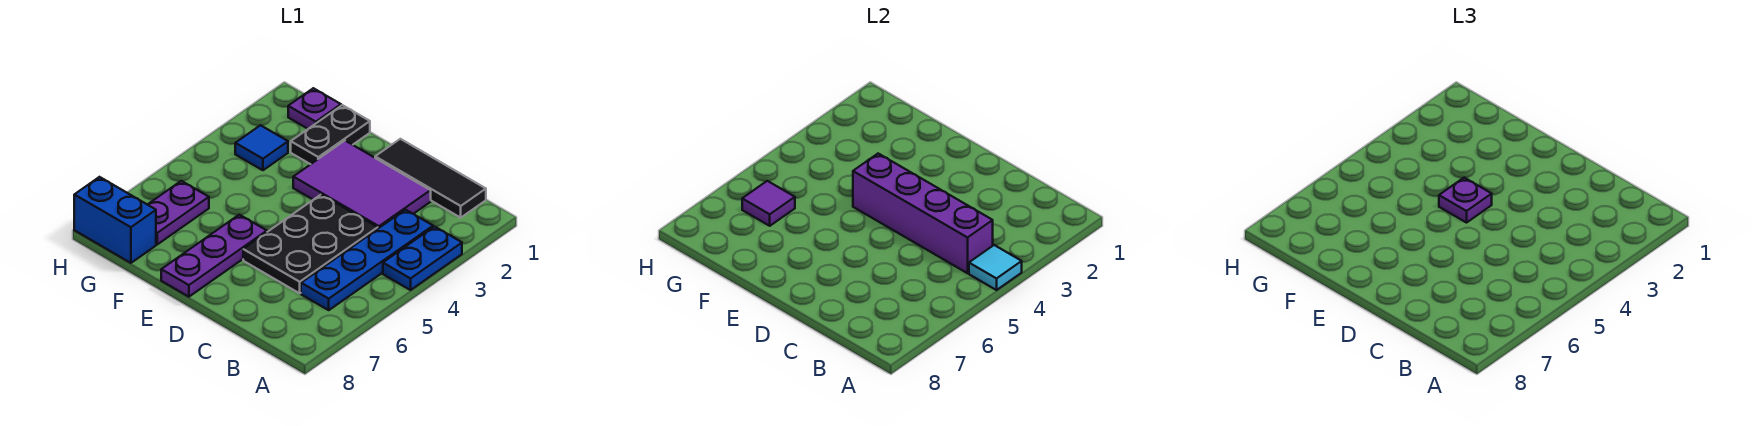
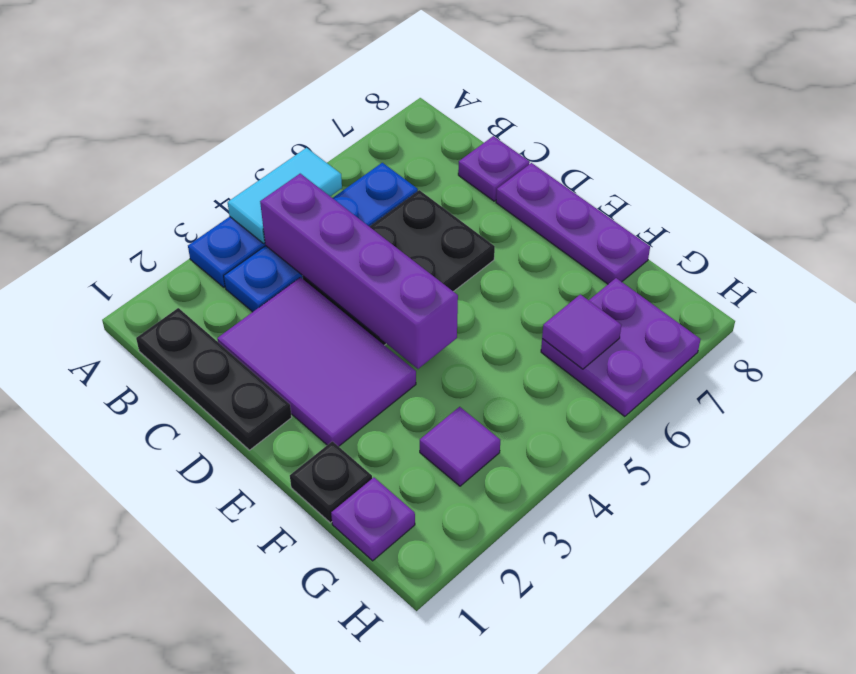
cyan 1x1 tile [969,245,1022,290] -> cyan 1x2 tile [228,148,342,243]
black 1x3 tile [375,139,486,218] -> black 1x3 plate [136,308,292,450]
purple 1x1 plate [1439,178,1492,223] -> purple 1x1 plate moved to [458,136,530,201]
purple 1x3 plate [161,215,267,297] -> purple 1x3 plate turned to [496,163,650,284]
black 1x2 plate [291,105,370,164] -> black 1x1 plate [290,441,372,523]
blue 1x1 tile [235,125,288,170] -> purple 1x1 tile [420,407,500,486]
purple 1x2 plate [148,181,209,244] -> purple 2x2 plate [541,278,701,417]
blue 1x2 brick [74,177,156,263] -> none

